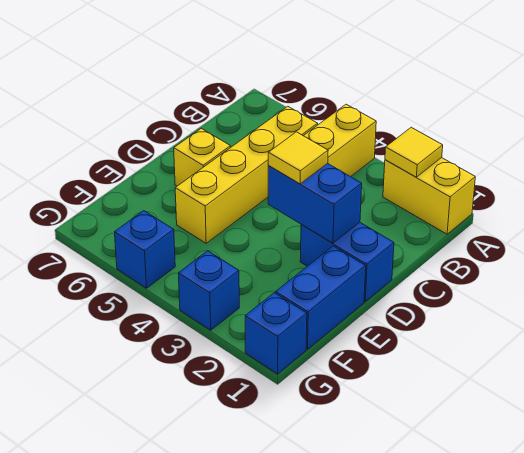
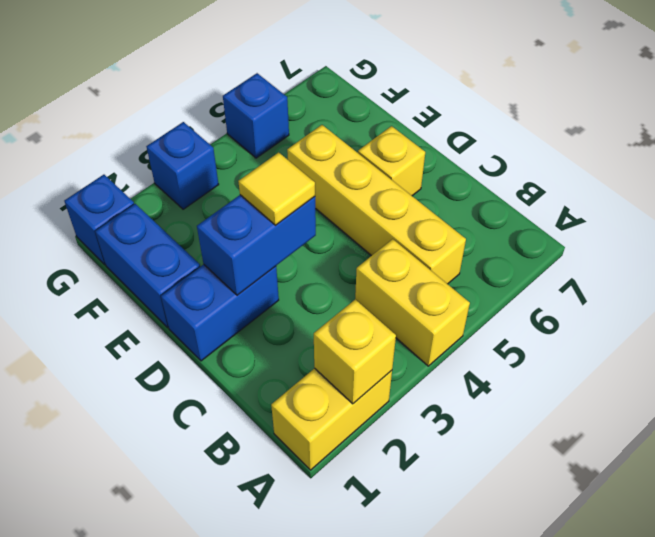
yellow 1x1 tile [385,127,443,177] -> yellow 1x1 brick [314,299,396,404]

